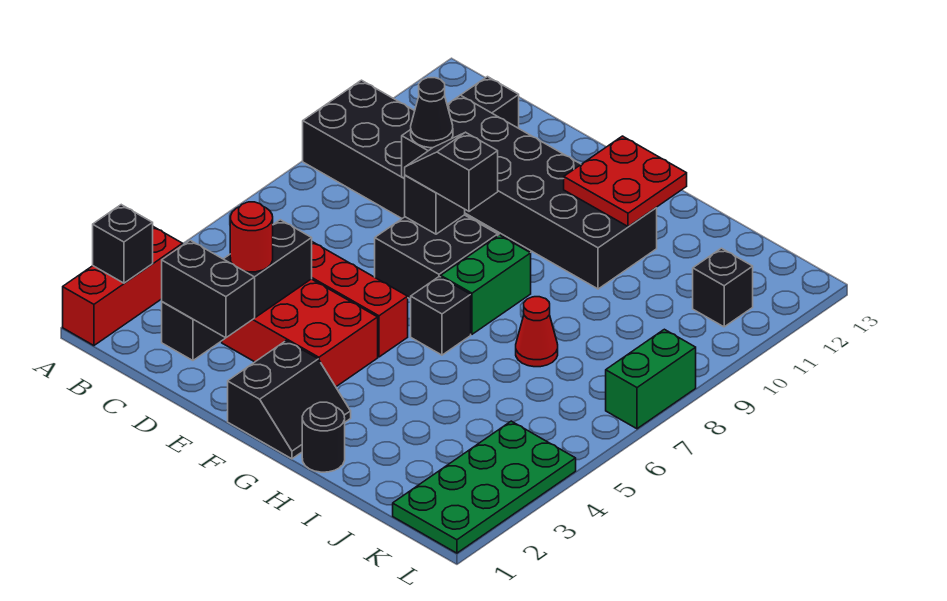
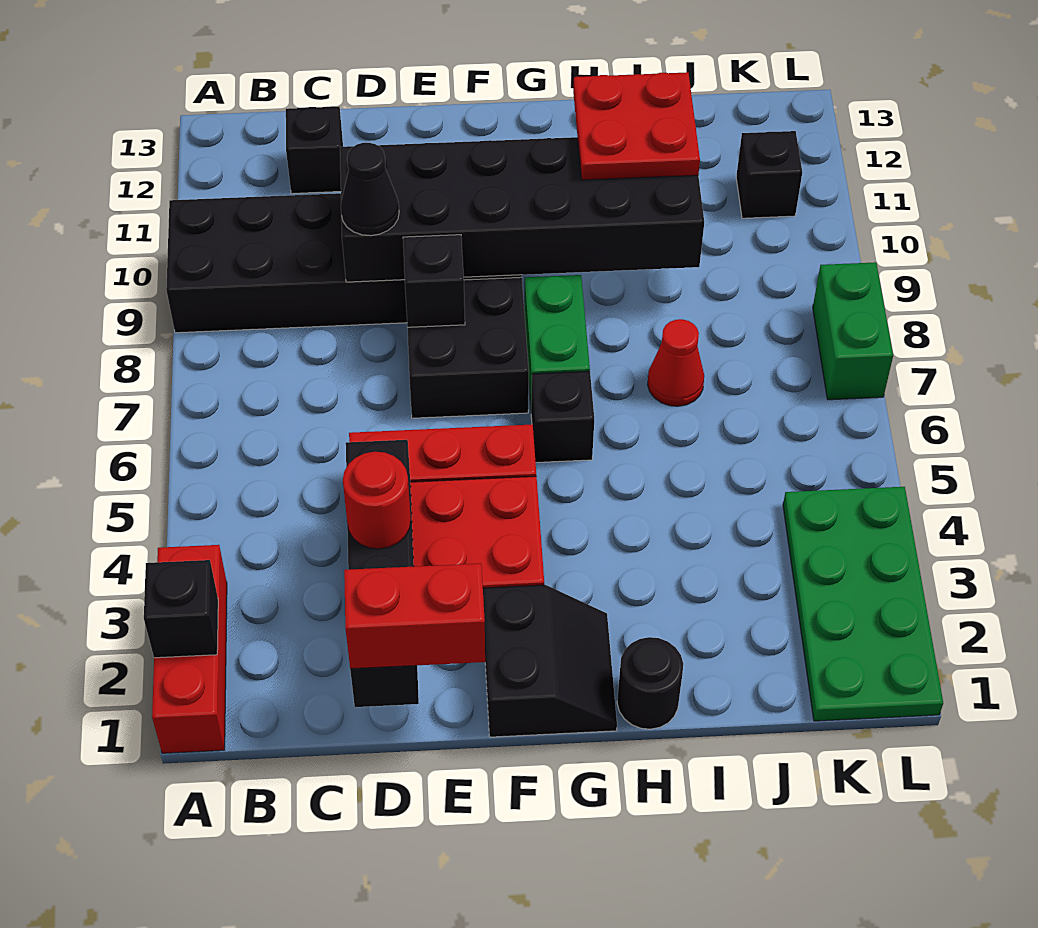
black 1x2 brick [162,240,255,338] -> red 1x2 brick [344,563,485,669]
black 1x2 slope [405,132,498,211] -> none

